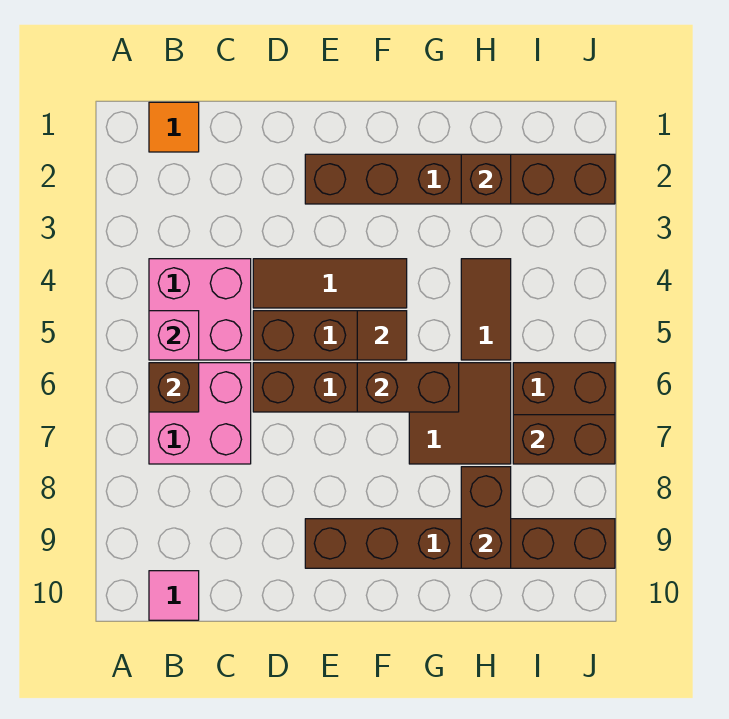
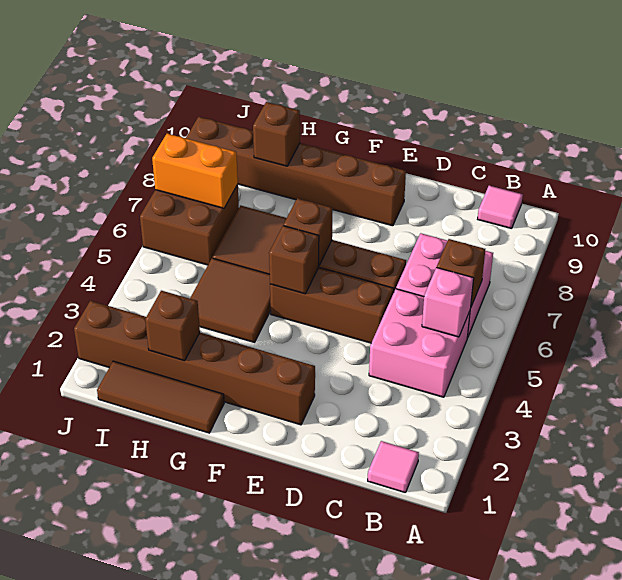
orange 1x1 tile [149,102,199,152] -> pink 1x1 tile [368,441,419,493]
brown 1x3 tile [253,259,407,308] -> brown 1x3 tile moved to [97,361,224,433]
brown 1x1 tile [357,311,407,360] -> brown 1x1 brick [269,226,319,294]
brown 1x2 brick [357,363,459,412] -> brown 1x1 brick [284,198,333,265]
brown 1x2 tile [461,259,511,360] -> brown 2x2 tile [190,258,271,342]
brown 1x2 brick [461,467,511,568] -> brown 1x1 brick [253,102,300,166]
brown 1x2 brick [513,415,615,464] -> orange 1x2 brick [152,134,238,208]

